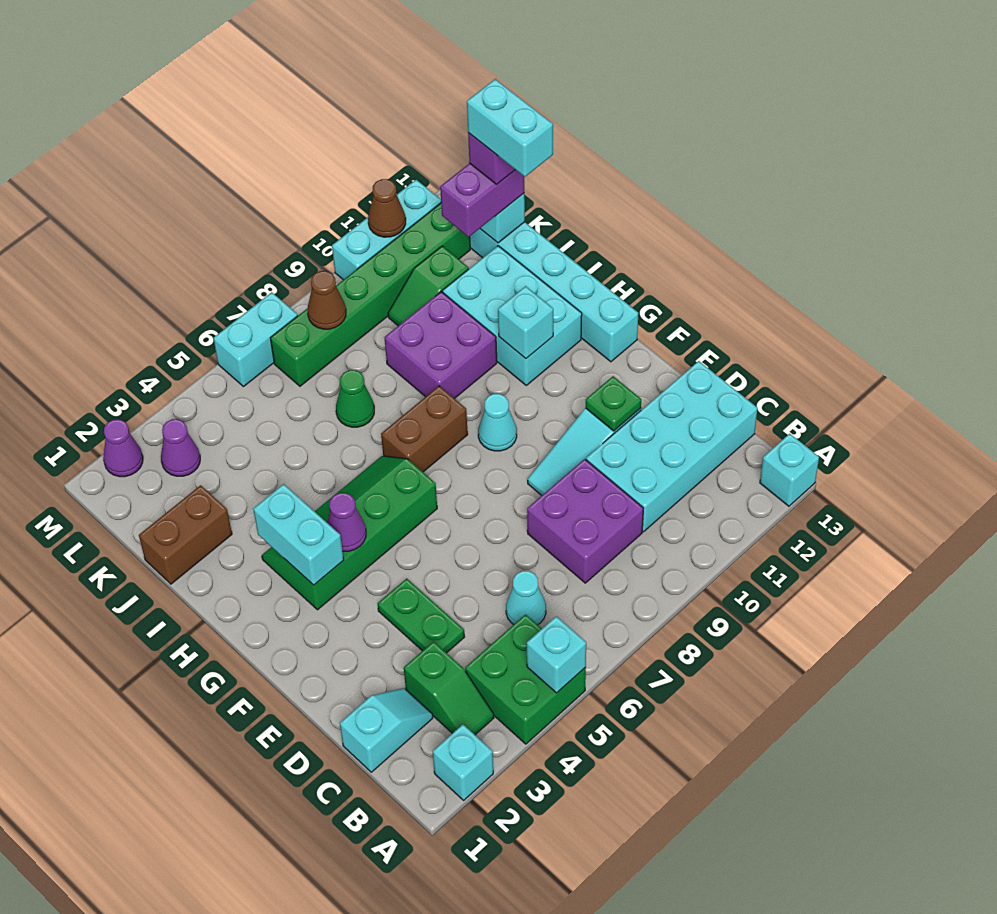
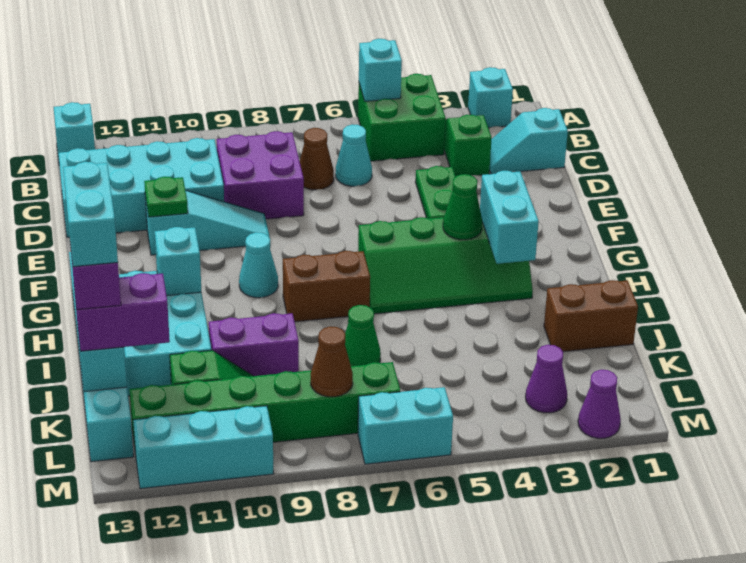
purple 1x1 cone [327,493,366,551] -> green 1x1 cone [443,174,482,240]
purple 2x2 brick [384,292,497,399] -> purple 1x2 brick [209,313,299,376]
brown 1x1 cone [368,179,406,237] -> brown 1x1 cone moved to [300,128,334,190]

